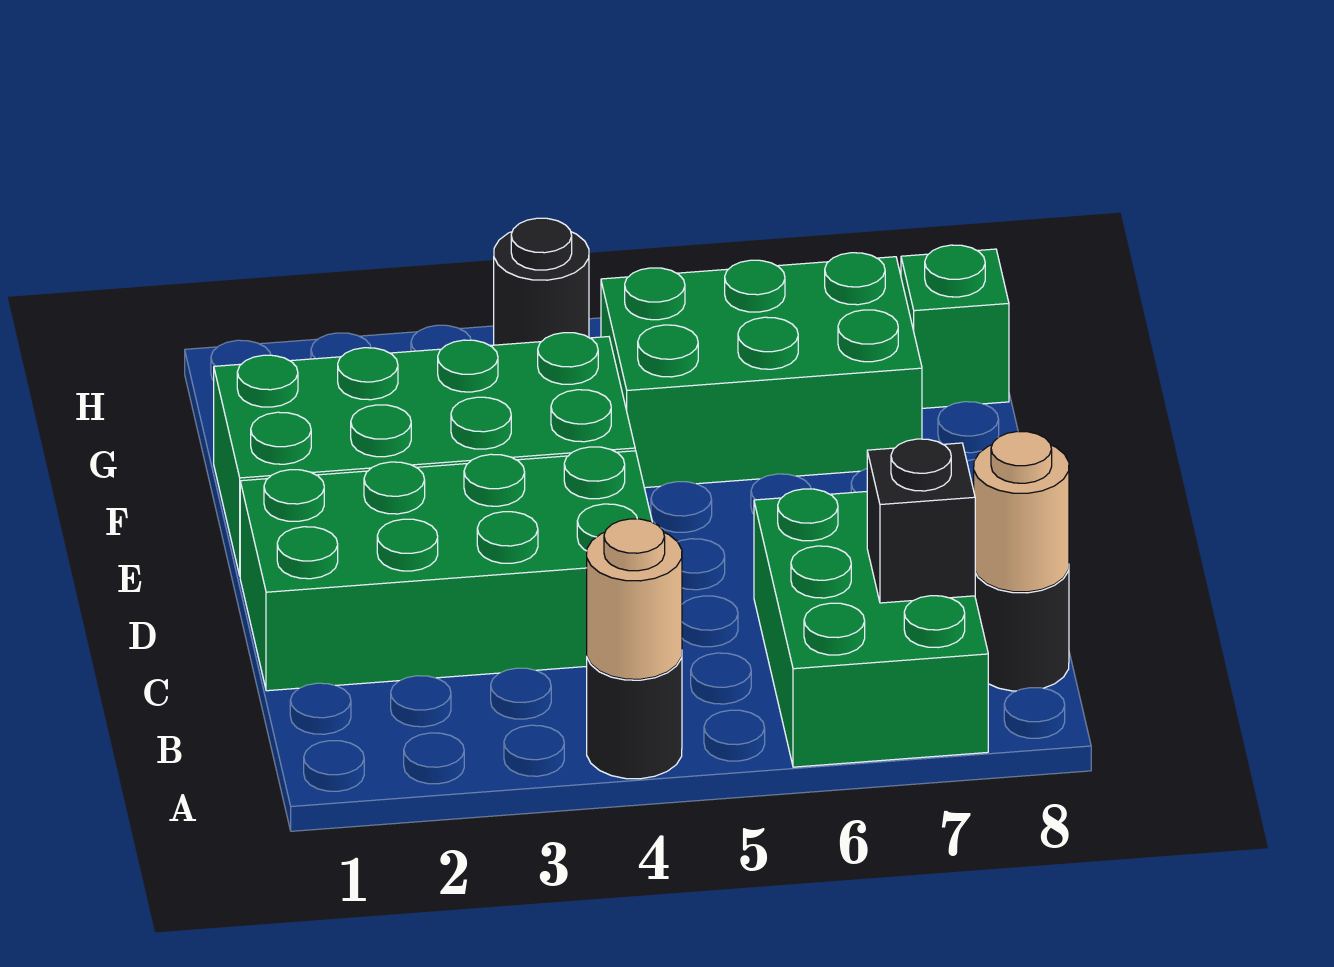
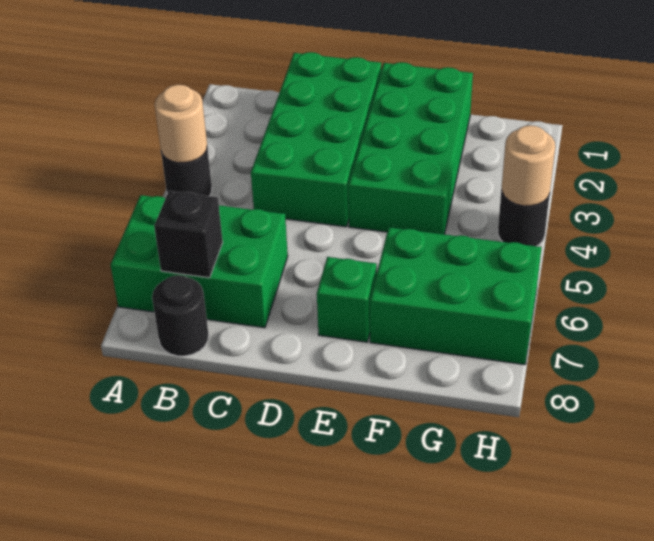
tan 1x1 round brick [974,431,1069,592] -> tan 1x1 round brick moved to [502,125,555,206]
green 2x3 brick [601,253,922,488] -> green 2x3 brick turned to [370,227,542,365]
green 1x1 brick [901,245,1009,408] -> green 1x1 brick moved to [317,257,377,342]

